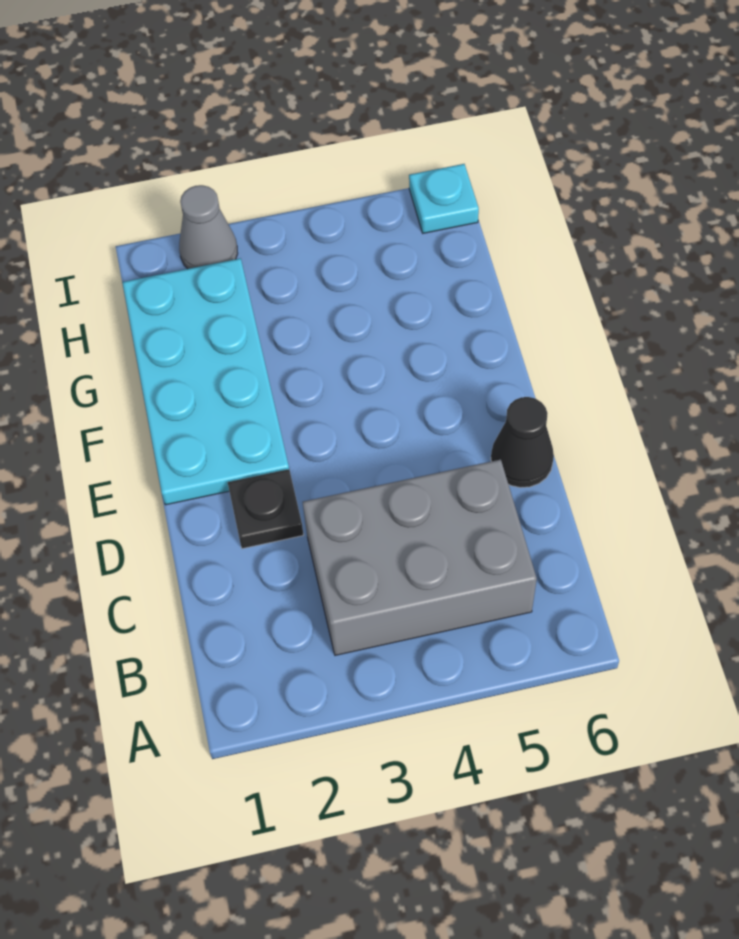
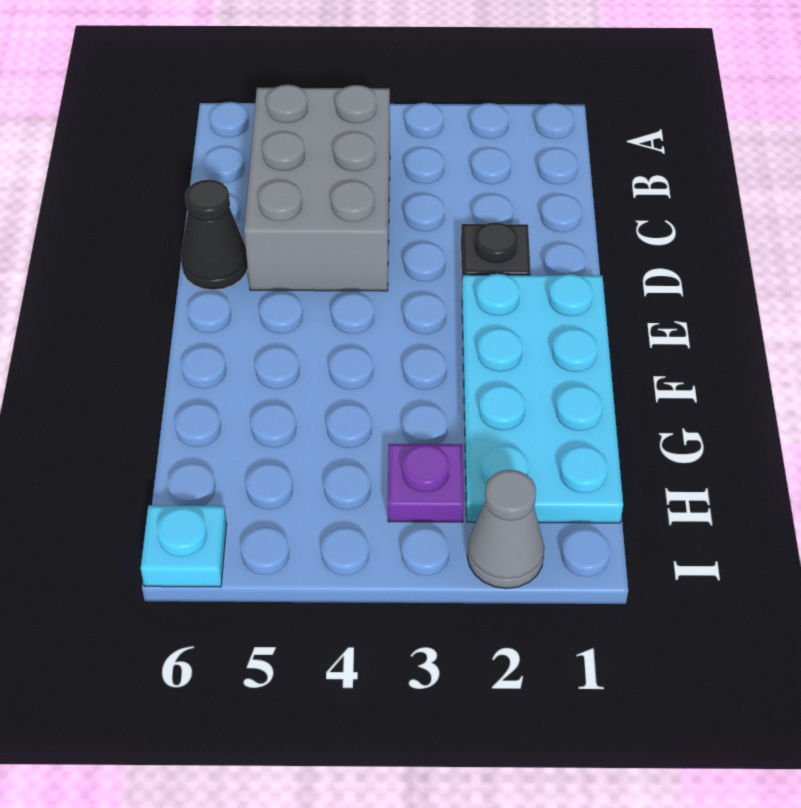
grey 2x3 brick [303,459,537,655] -> grey 2x3 brick turned to [244,85,390,291]
none -> purple 1x1 plate [388,444,464,522]

